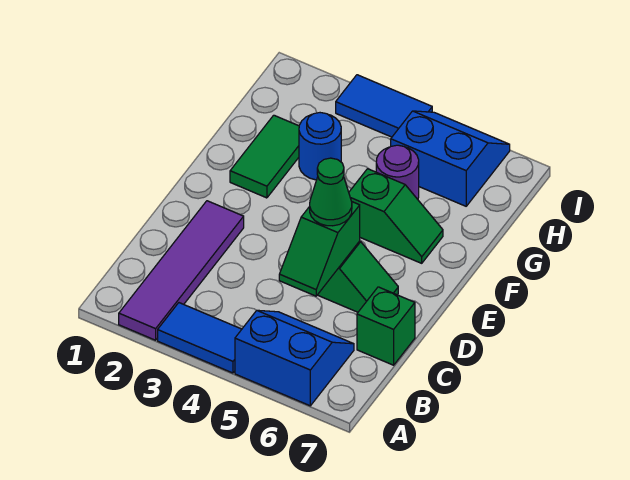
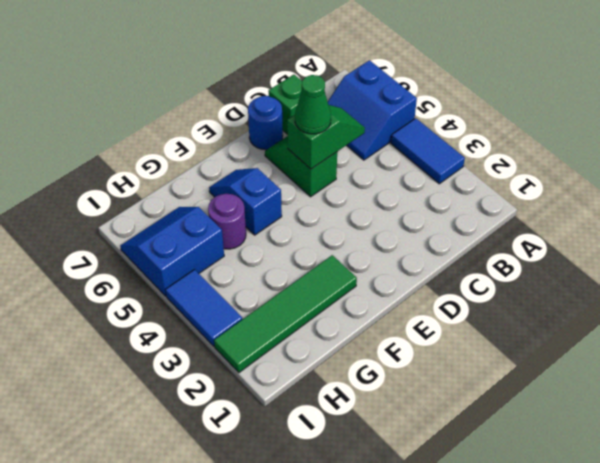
purple 1x4 tile [119,201,244,340] -> none
green 1x2 tile [230,115,299,198] -> green 1x4 tile [214,255,357,373]
green 1x2 slope [349,169,443,263] -> blue 1x2 slope [209,168,282,235]
blue 1x1 round brick [299,113,341,180] -> blue 1x1 round brick moved to [248,96,283,150]
blue 2x2 slope [391,111,510,206] -> blue 2x2 slope turned to [120,207,224,296]

